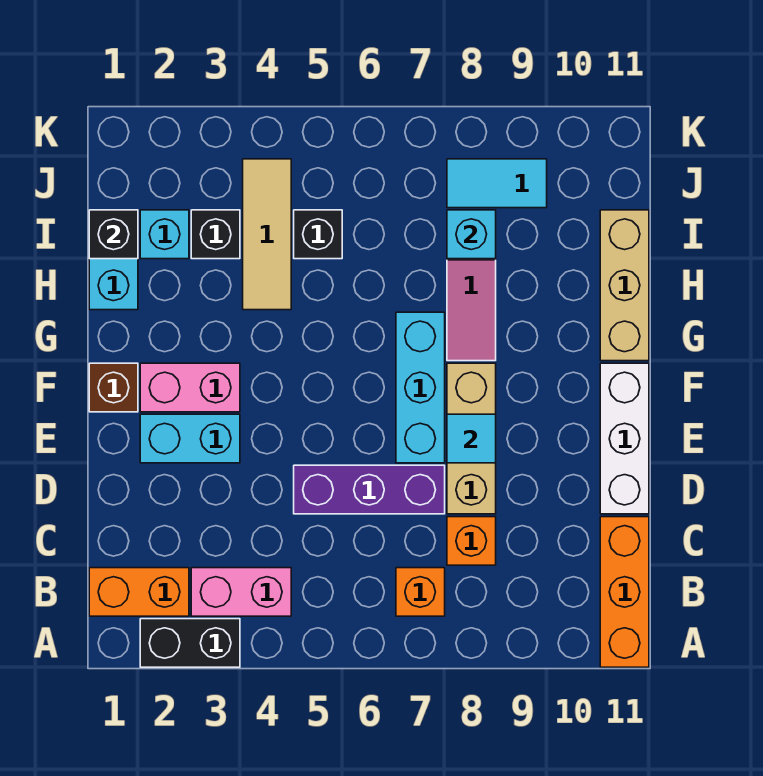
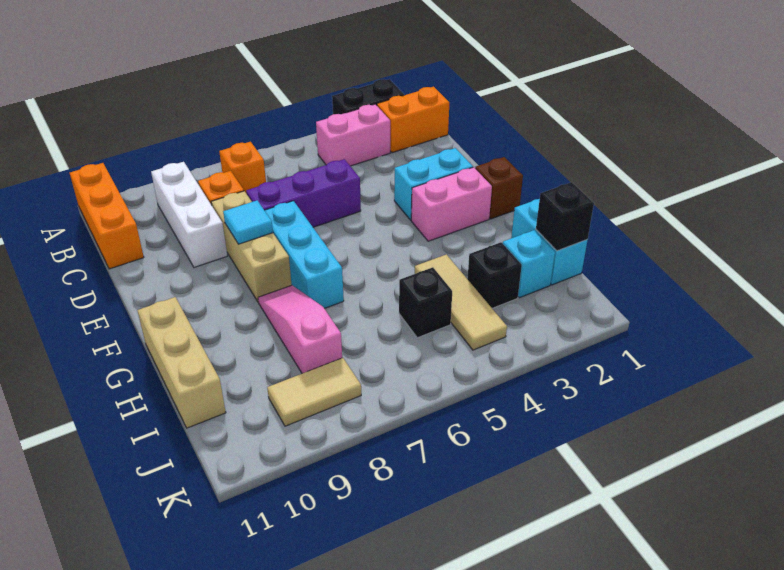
white 1x3 brick [600,363,649,514] -> white 1x3 brick moved to [151,162,227,267]
cyan 1x1 brick [447,210,496,259] -> none
cyan 1x2 tile [447,159,547,208] -> tan 1x2 tile [267,358,361,426]

